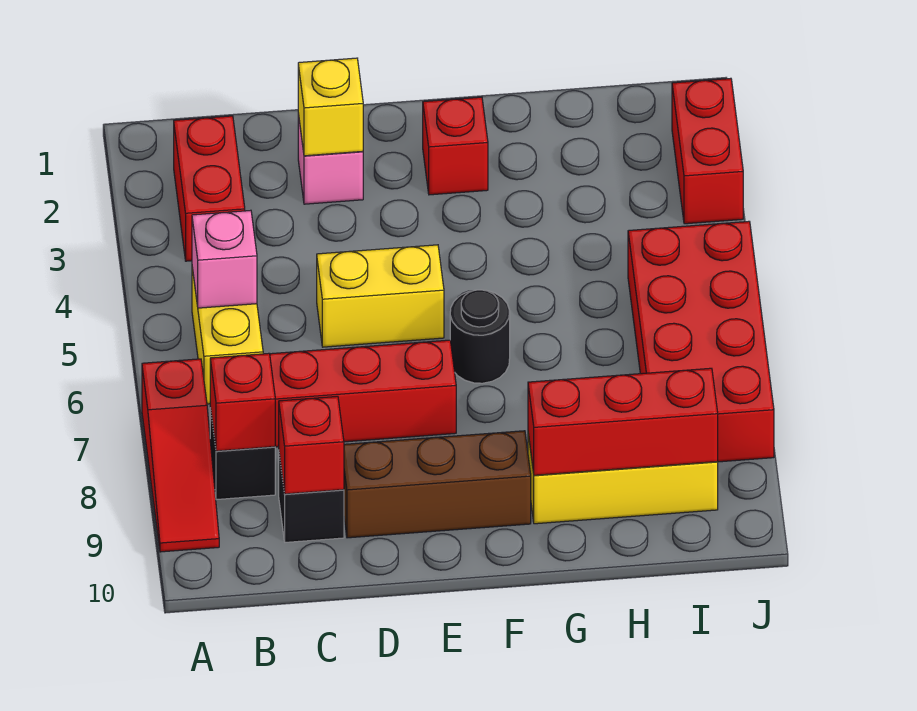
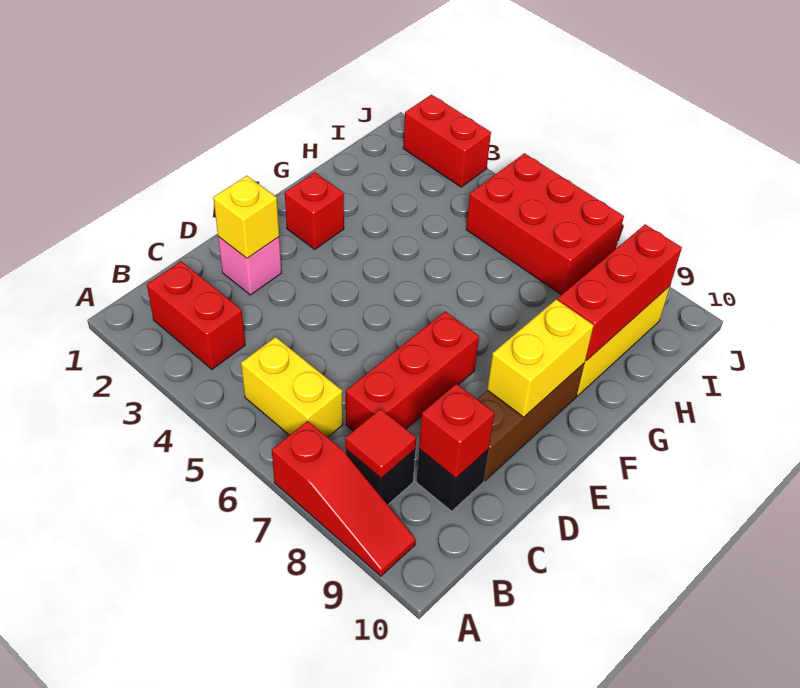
pink 1x1 brick [192,210,257,308] -> none
red 1x1 brick [210,353,275,451] -> red 1x1 tile [345,409,416,478]
yellow 1x2 brick [317,245,444,347] -> yellow 1x2 brick moved to [487,299,594,417]
black 1x1 round brick [450,290,510,383] -> none
red 2x4 brick [628,221,774,462] -> red 2x3 brick [466,153,624,295]

